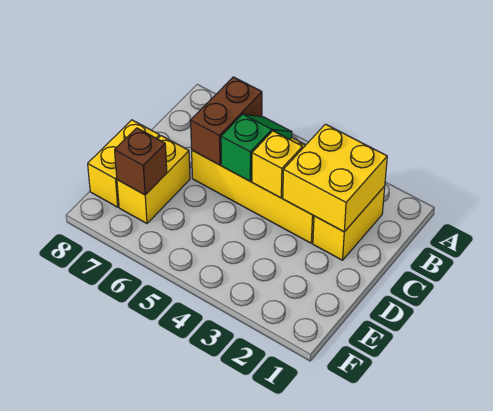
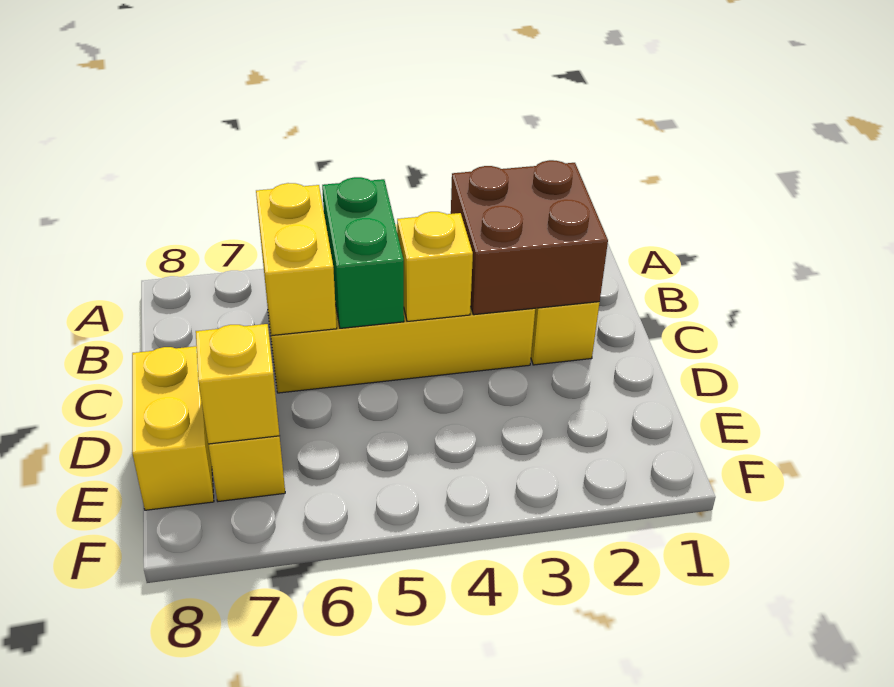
yellow 2x2 brick [283,124,387,232] -> brown 2x2 brick [451,160,608,315]
green 1x2 slope [221,114,292,181] -> green 1x2 brick [322,177,404,328]
brown 1x2 brick [191,77,262,165] -> yellow 1x2 brick [256,183,337,335]
brown 1x1 brick [115,128,167,195] -> yellow 1x1 brick [196,324,280,444]

